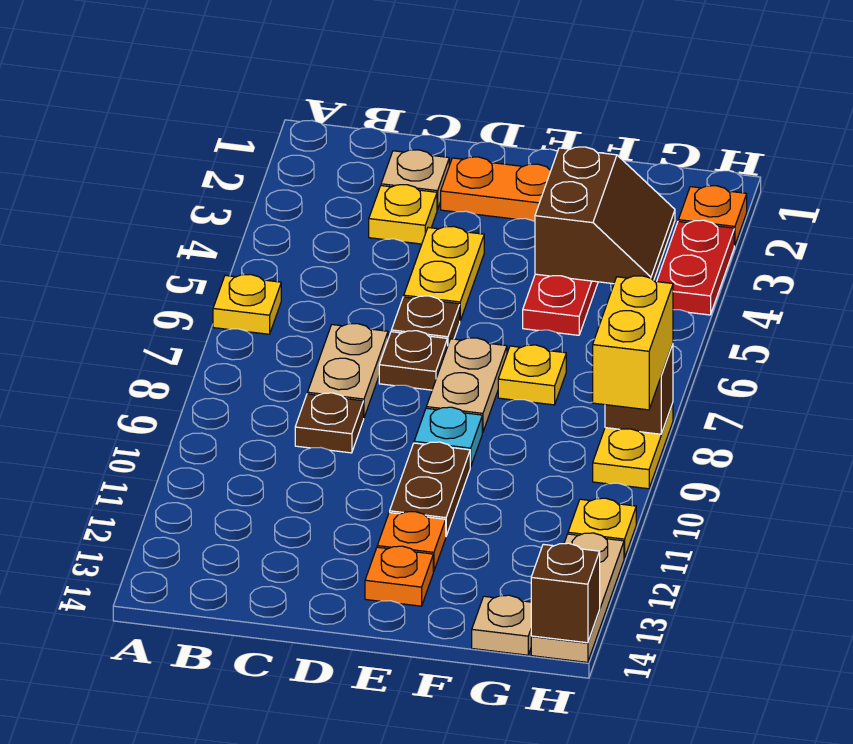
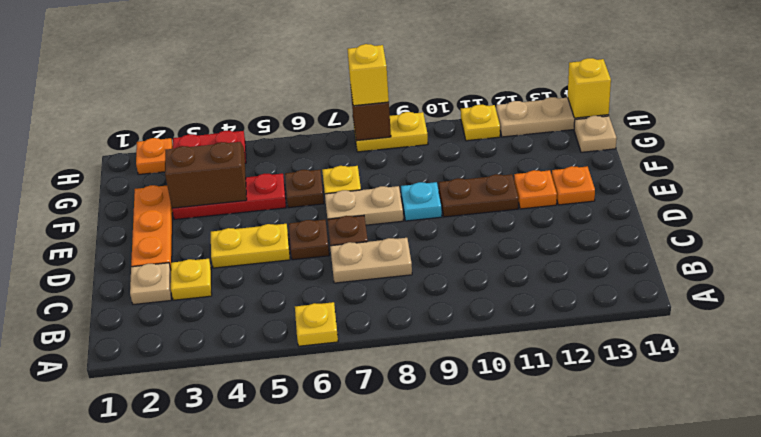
brown 1x1 plate [295,393,364,453] -> brown 1x1 plate moved to [285,170,324,208]
yellow 1x2 brick [593,276,673,410] -> yellow 1x1 brick [347,44,389,106]
brown 1x1 brick [531,543,600,643] -> yellow 1x1 brick [568,58,611,118]

